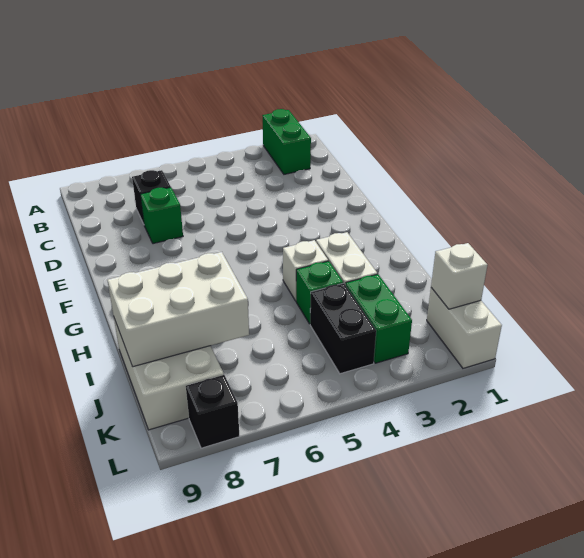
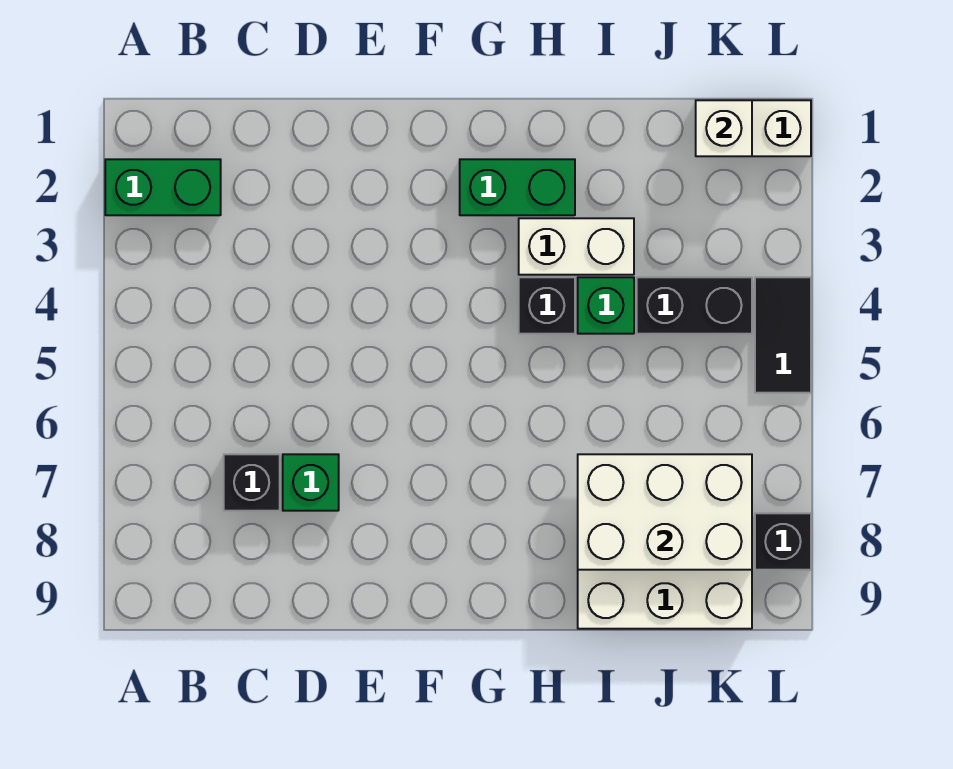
white 1x1 brick [283,240,328,301] -> black 1x1 brick [519,277,575,334]
white 2x3 brick [108,252,249,367] -> white 2x3 brick turned to [578,454,752,570]
green 1x2 brick [346,274,412,363] -> green 1x2 brick moved to [460,159,575,215]
none -> black 1x2 tile [755,277,811,393]

